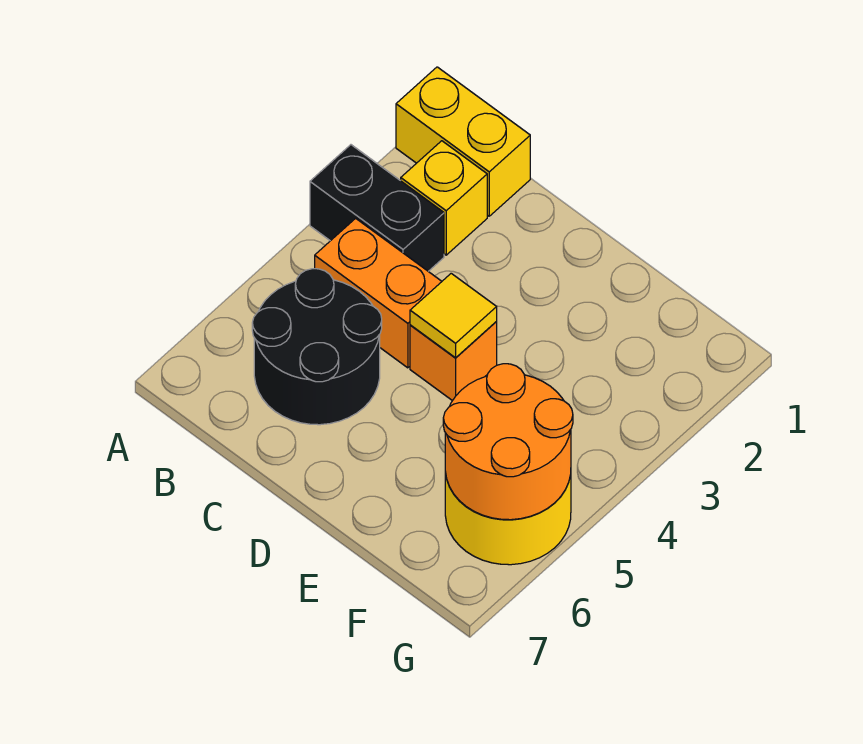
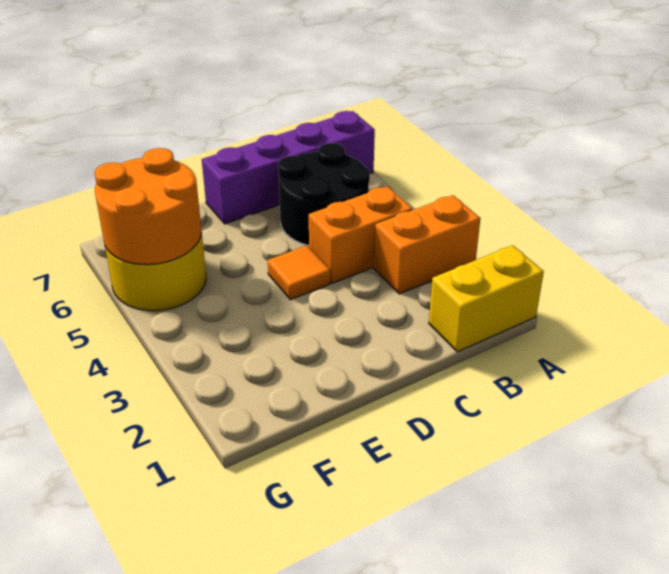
black 1x2 brick [310,145,444,271] -> orange 1x2 brick [374,195,481,294]
none -> purple 1x4 brick [202,111,375,224]
yellow 1x1 brick [401,141,487,255] -> none
orange 1x1 brick [410,322,497,401] -> orange 1x1 tile [267,246,330,300]
yellow 1x1 tile [410,273,497,358] -> none

